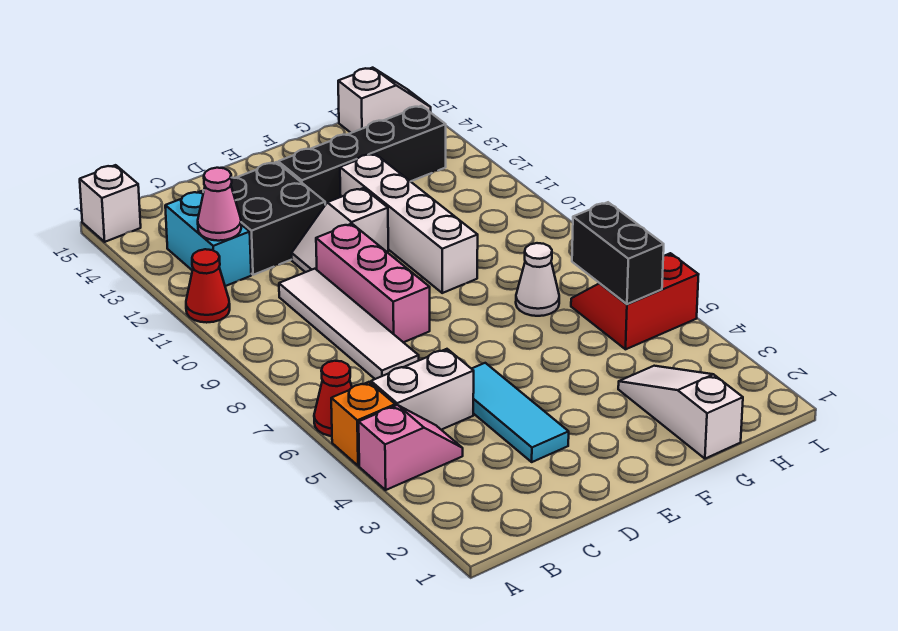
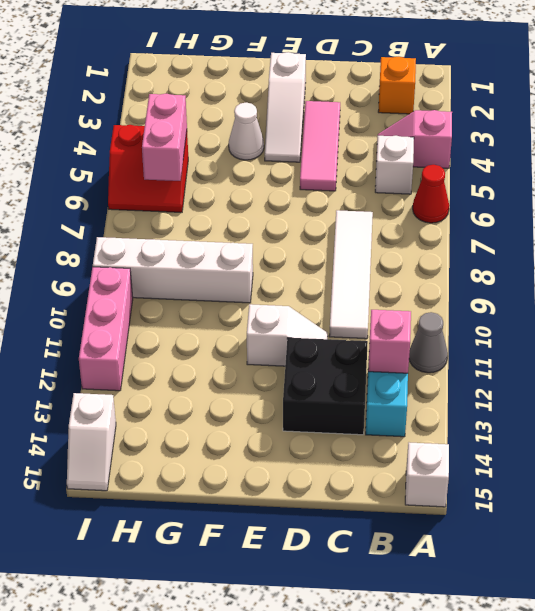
orange 1x1 brick [331,382,395,466] -> orange 1x1 brick moved to [378,57,416,114]
red 1x1 cone [186,249,230,323] -> grey 1x1 cone [409,312,448,373]
white 1x2 brick [371,349,474,430] -> white 1x1 brick [375,136,414,194]
pink 1x1 cone [198,168,241,241] -> pink 1x1 brick [368,310,411,373]
cyan 1x3 tile [472,363,569,462] -> pink 1x3 tile [300,101,340,191]
pink 1x3 brick [316,224,430,342] -> pink 1x3 brick moved to [79,267,133,391]
black 1x4 brick [278,106,446,205] -> none
white 1x4 brick [340,153,478,293] -> white 1x4 brick turned to [93,237,253,303]
white 1x3 slope [618,366,743,459] -> white 1x3 slope moved to [265,52,306,162]
white 1x1 cone [516,243,559,316] -> white 1x1 cone moved to [229,102,264,160]
black 1x2 brick [572,202,664,304] -> pink 1x2 brick [142,94,187,181]
white 1x2 slope [338,68,431,133] -> white 1x2 slope turned to [67,393,116,491]

